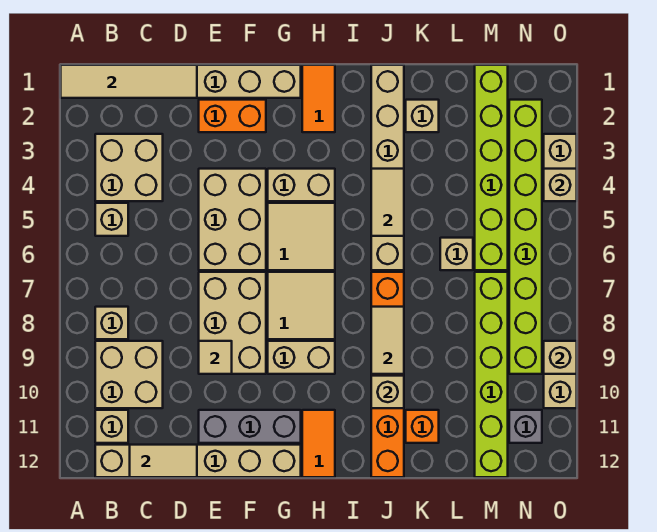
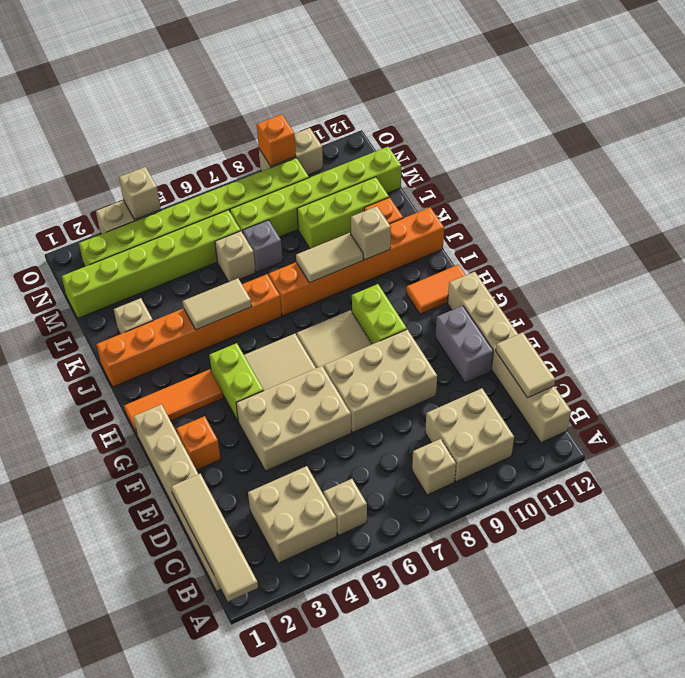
tan 1x1 brick [95,410,128,443] -> none
orange 1x2 brick [199,100,266,132] -> orange 1x1 brick [176,416,221,470]
tan 1x1 tile [199,341,232,374] -> none
grey 1x3 brick [199,410,301,443] -> grey 1x2 brick [435,306,493,383]
tan 1x2 brick [268,169,335,201] -> lime 1x2 brick [209,343,264,421]
tan 1x2 brick [268,341,335,374] -> lime 1x2 brick [352,284,407,344]
orange 1x2 tile [302,65,335,132] -> orange 1x3 tile [124,369,223,434]
tan 1x6 brick [371,65,404,270] -> orange 1x6 brick [96,274,282,387]
none -> lime 1x3 brick [297,177,389,249]
grey 1x1 brick [509,410,542,443] -> grey 1x1 brick moved to [243,220,283,272]
tan 1x1 brick [544,341,577,374] -> orange 1x1 brick [257,115,296,166]

